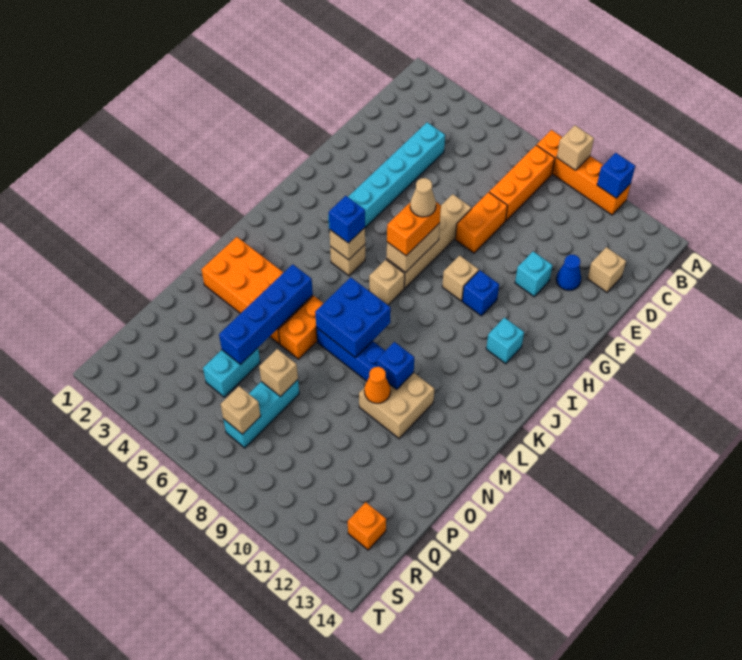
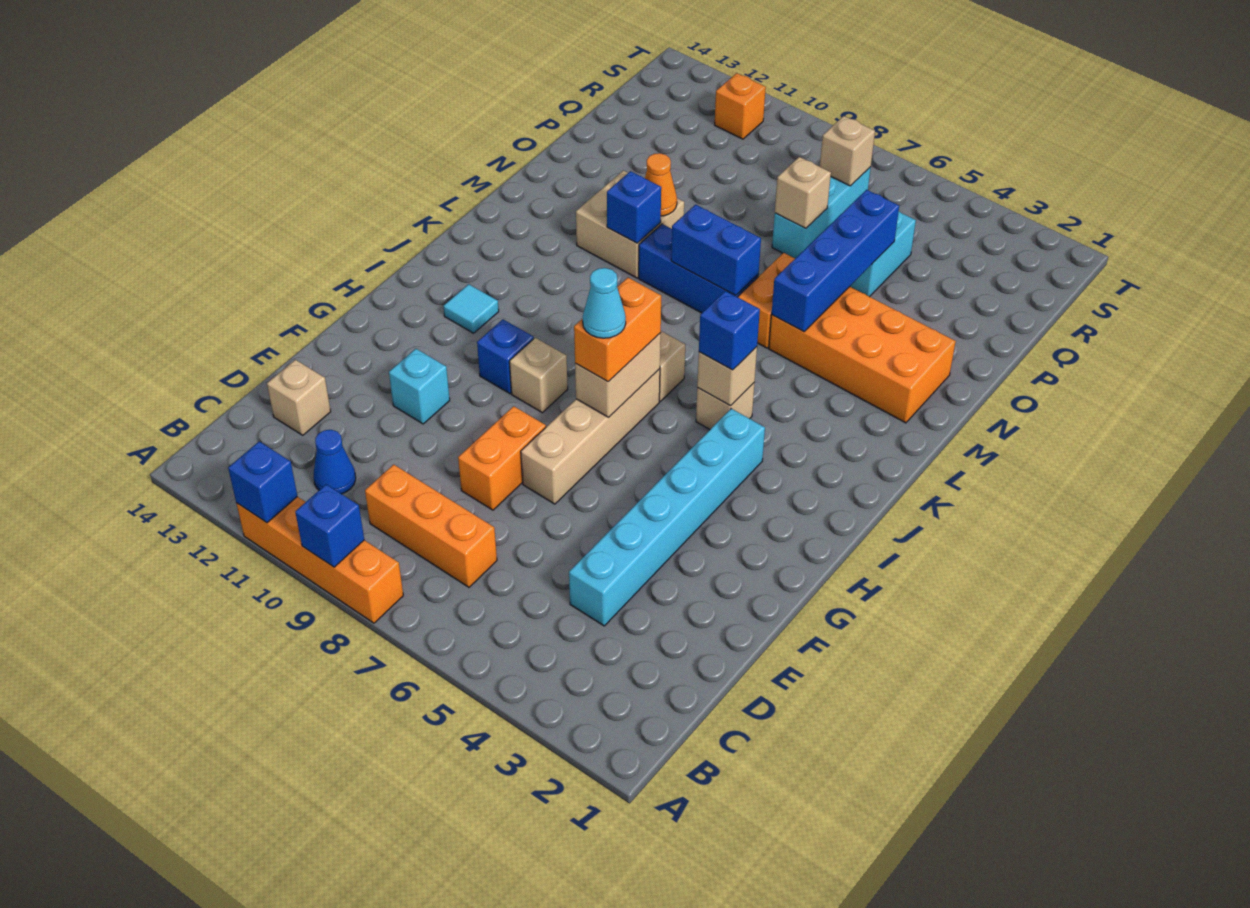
tan 1x1 brick [557,125,594,170] -> blue 1x1 brick [295,484,364,567]
orange 1x3 brick [489,145,555,221] -> orange 1x3 brick turned to [365,465,497,587]
blue 1x1 cone [556,255,581,290] -> blue 1x1 cone moved to [314,430,356,494]
tan 1x1 cone [410,178,436,217] -> cyan 1x1 cone [583,268,626,338]
cyan 1x1 brick [486,318,524,364] -> cyan 1x1 tile [444,284,499,333]
blue 2x2 brick [315,277,391,358] -> blue 1x2 brick [671,205,761,296]
orange 1x1 brick [348,502,386,550] -> orange 1x1 brick moved to [715,73,766,139]

